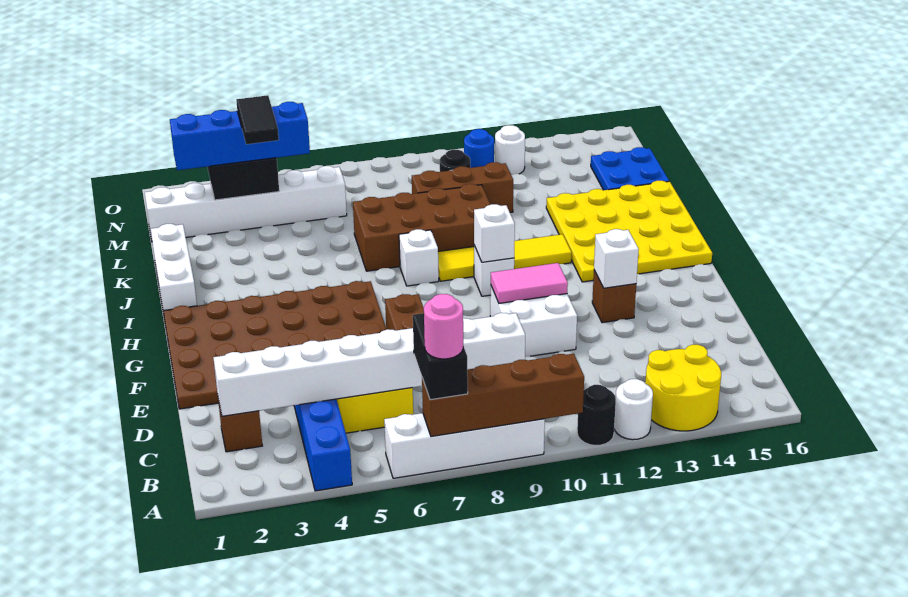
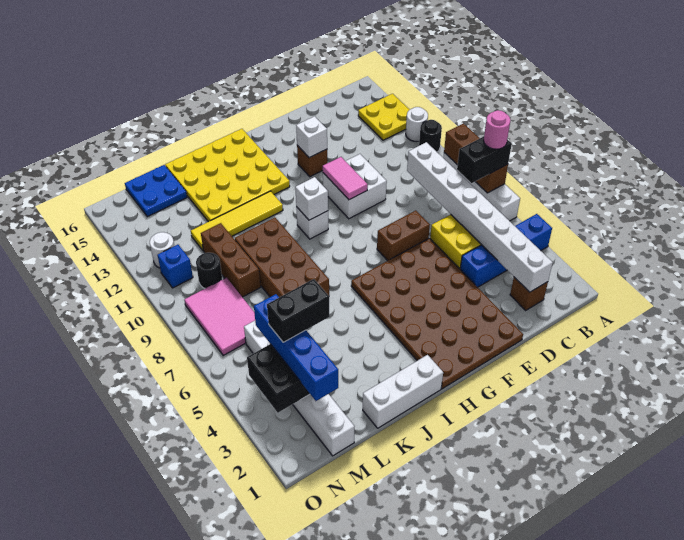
brown 1x4 brick [422,354,584,436] -> brown 1x3 brick [444,124,508,193]
yellow 2x2 round brick [645,345,721,431] -> yellow 2x2 plate [358,94,410,140]
white 1x1 brick [399,229,439,286] -> none
yellow 1x4 tile [438,234,572,281] -> yellow 1x4 tile turned to [191,191,283,250]
black 1x2 tile [236,95,279,144] -> black 1x2 brick [267,279,330,342]
none -> pink 2x3 tile [184,278,255,355]
blue 1x1 round brick [464,129,494,168] -> blue 1x1 brick [157,245,193,288]

